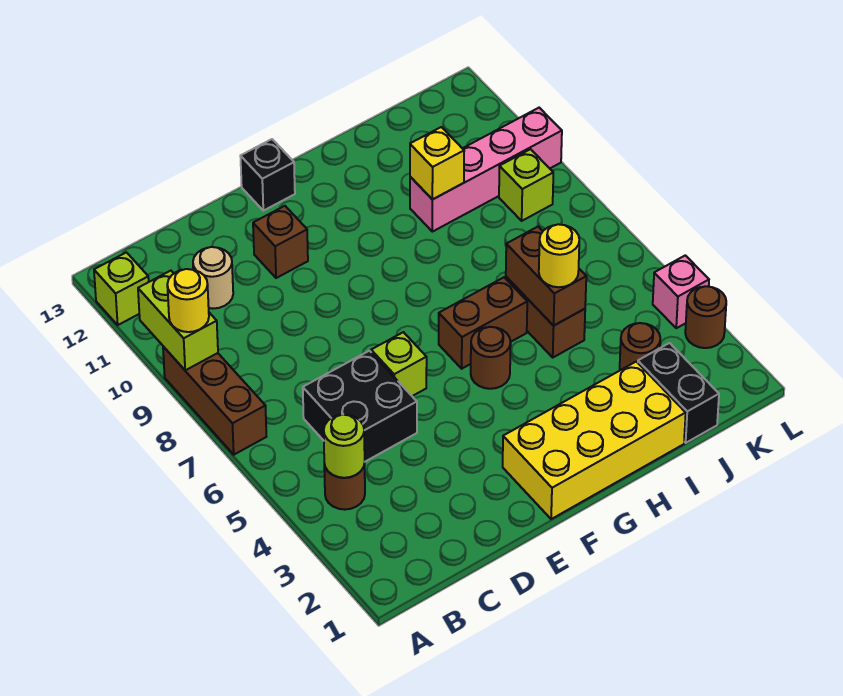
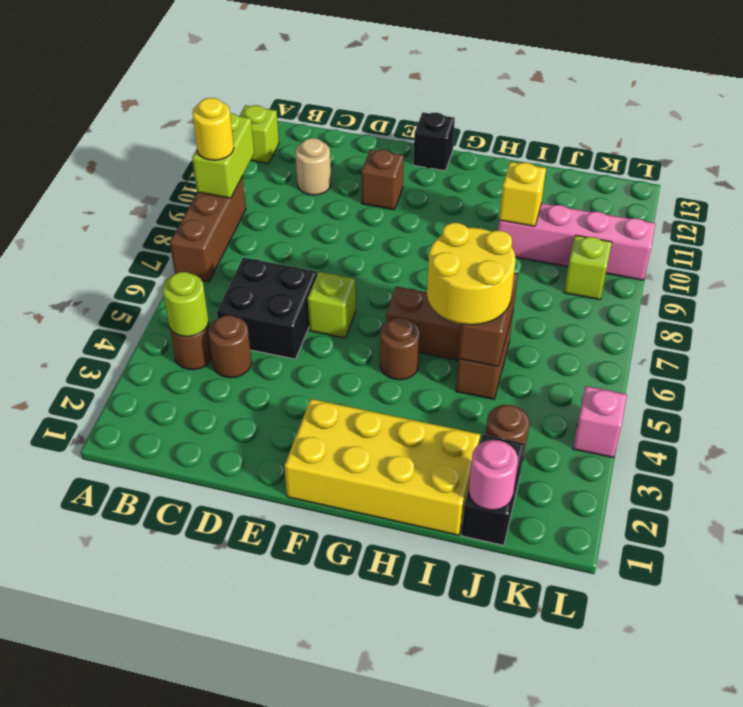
yellow 1x1 round brick [539,224,579,287] -> yellow 2x2 round brick [427,223,516,325]
none -> pink 1x1 round brick [469,440,518,510]
brown 1x1 round brick [685,286,726,348] -> brown 1x1 round brick moved to [208,315,252,378]

